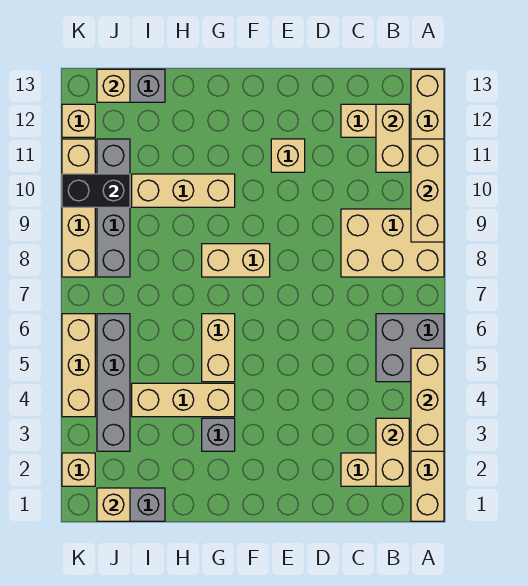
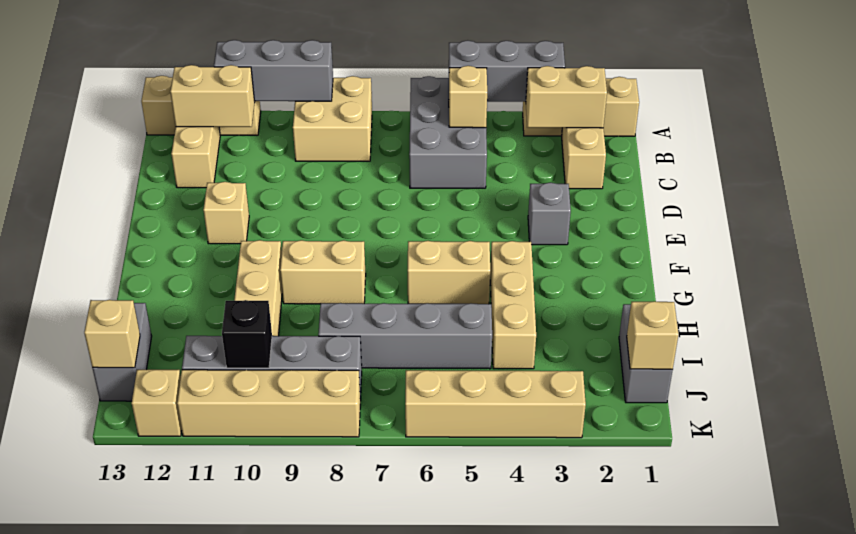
tan 1x3 brick [411,348,444,451] -> grey 1x3 brick [449,40,565,102]
grey 2x2 brick [376,314,444,382] -> grey 2x3 brick [409,76,487,188]
tan 2x3 brick [341,209,444,277] -> tan 2x2 brick [293,76,372,161]
tan 1x3 brick [411,139,444,242] -> grey 1x3 brick [214,40,333,101]
tan 1x2 brick [202,244,270,277] -> tan 1x2 brick turned to [280,240,366,304]
grey 1x1 brick [202,418,235,451] -> grey 1x1 brick moved to [528,183,571,245]
grey 1x4 brick [97,314,130,451] -> grey 1x4 brick moved to [318,303,492,369]
black 1x2 brick [62,174,130,207] -> black 1x1 brick [222,300,272,368]
tan 1x1 brick [62,453,95,486] -> tan 1x1 brick moved to [449,66,487,128]
tan 1x3 brick [62,314,95,417] -> tan 1x4 brick [405,370,586,438]

